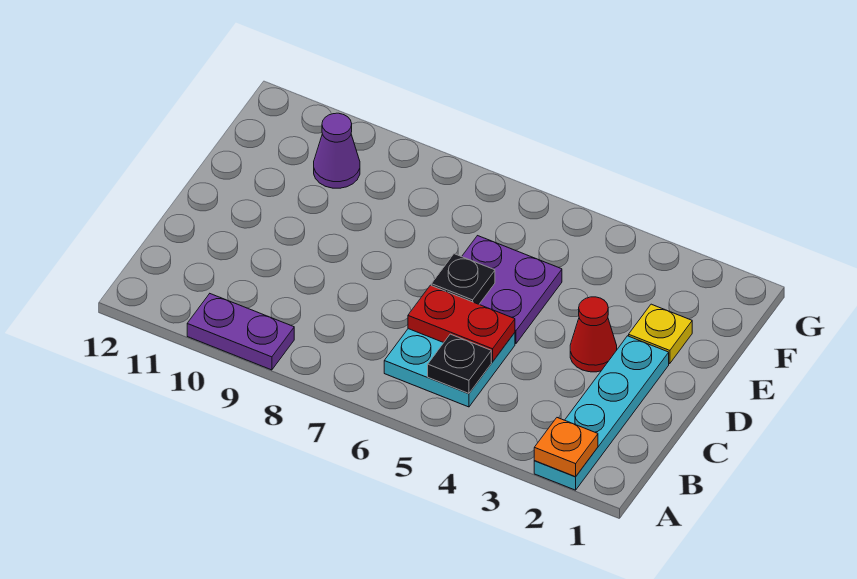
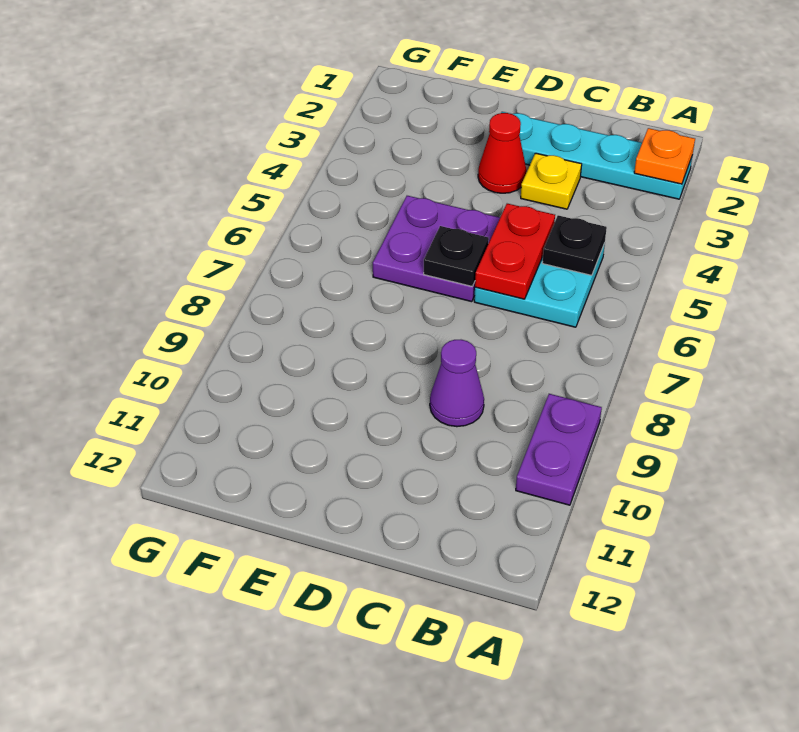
yellow 1x1 plate [629,304,692,364] -> yellow 1x1 plate moved to [521,153,582,209]
purple 1x1 cone [314,113,360,188] -> purple 1x1 cone moved to [430,340,484,427]

